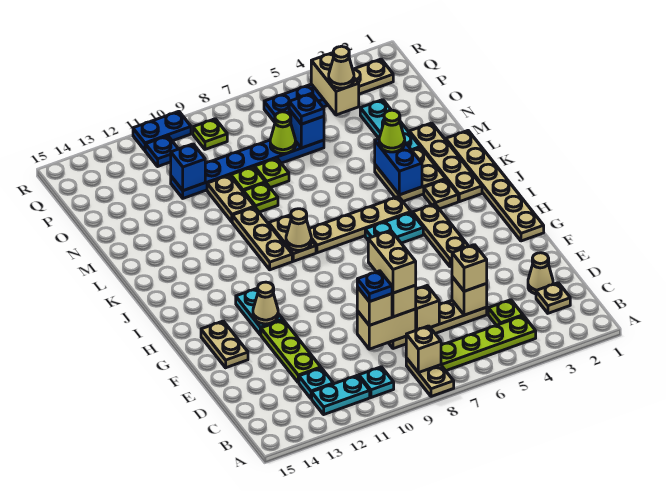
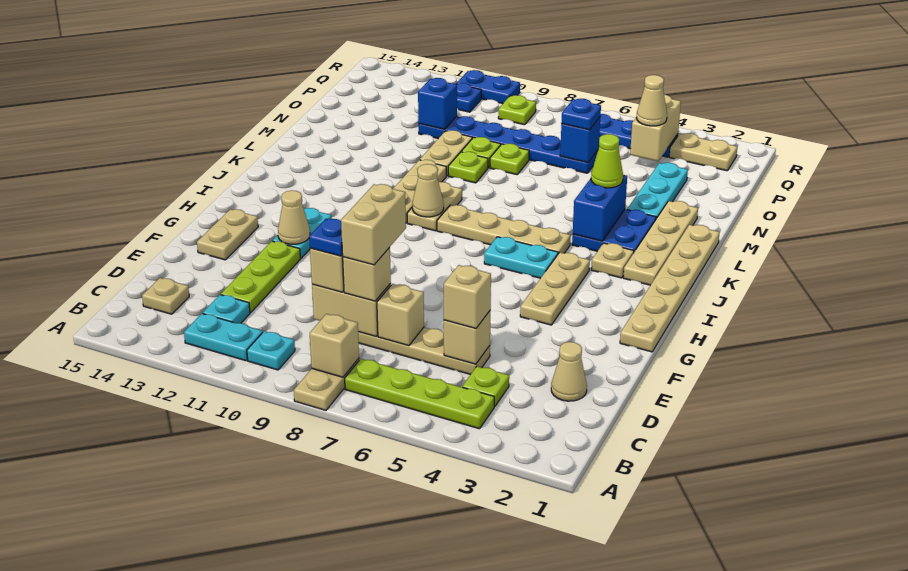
tan 1x1 plate [536,283,570,313] -> tan 1x1 plate moved to [142,278,189,314]
tan 2x2 plate [375,147,446,201] -> blue 2x2 plate [572,209,656,252]
lime 1x1 cone [270,112,296,154] -> none

